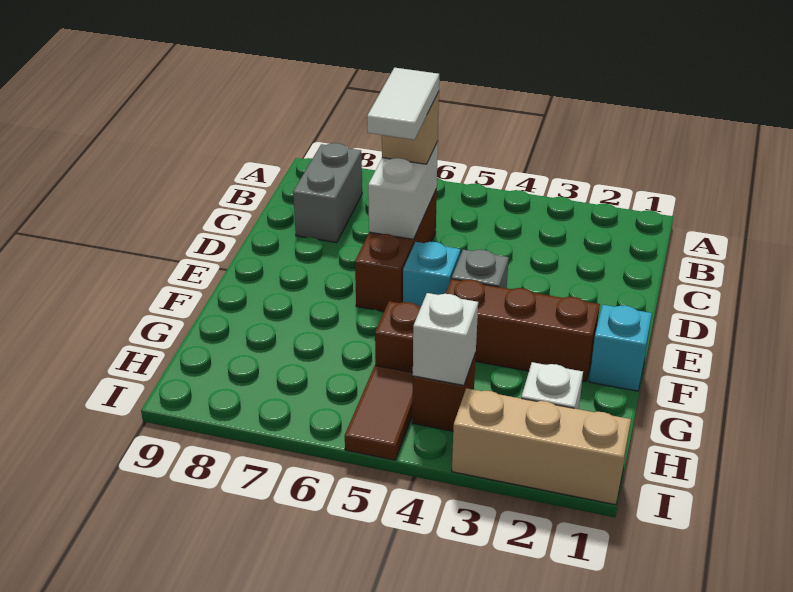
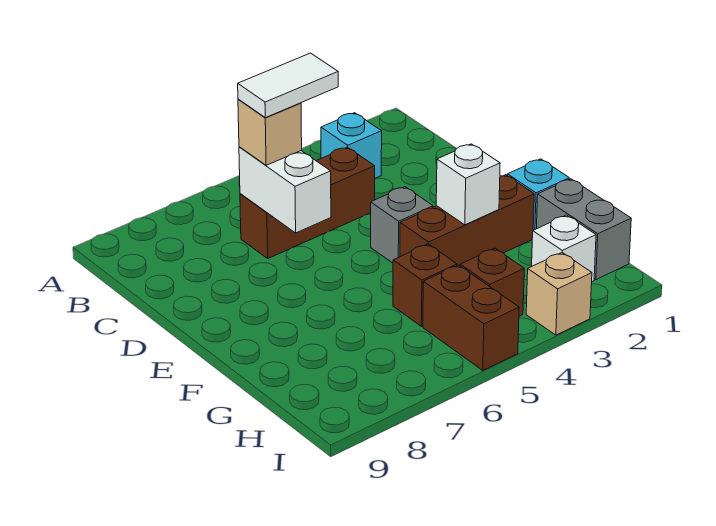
grey 1x2 brick [293,143,362,243] -> grey 1x2 brick moved to [537,179,631,280]
brown 1x3 brick [355,189,437,311] -> brown 1x3 brick turned to [240,147,375,258]
white 1x2 tile [367,68,439,140] -> white 1x2 tile turned to [238,53,338,118]
cyan 1x1 brick [403,242,460,307] -> cyan 1x1 brick moved to [321,113,382,178]
white 1x1 brick [413,293,478,385] -> white 1x1 brick moved to [436,144,500,225]
brown 1x2 tile [345,365,413,460] -> brown 1x2 brick [423,265,519,370]
tan 1x3 brick [452,388,631,505] -> tan 1x1 brick [526,253,592,335]

